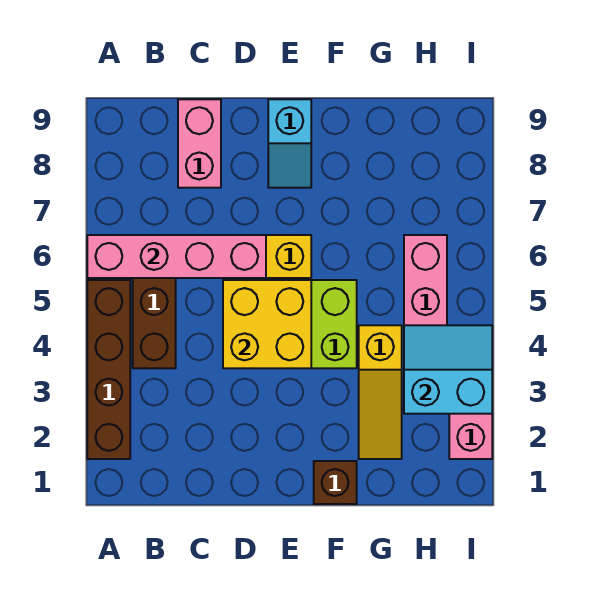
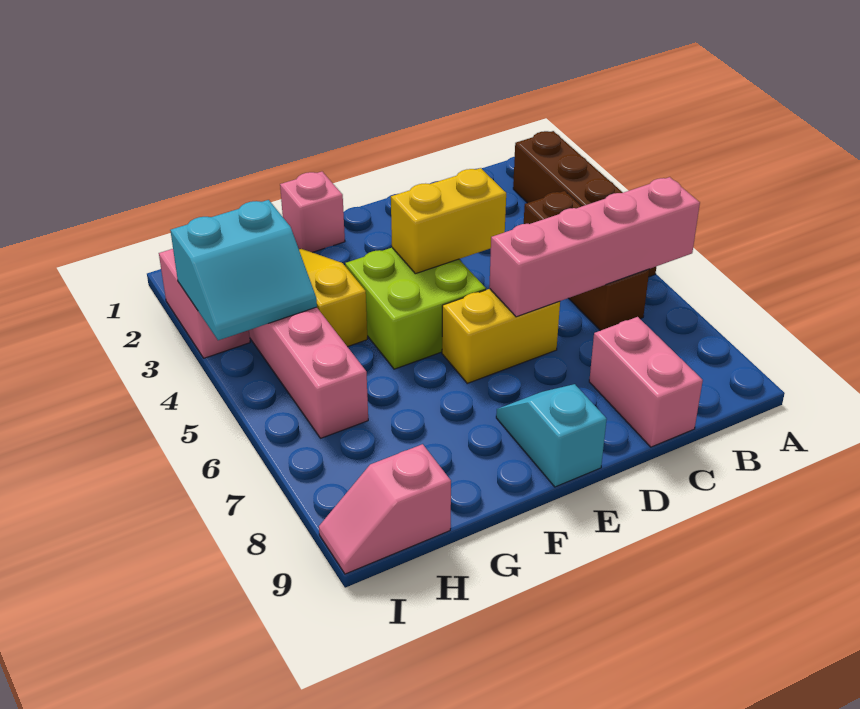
yellow 2x2 brick [223,280,311,368] -> yellow 1x2 brick [391,168,506,274]
brown 1x1 brick [314,461,357,504] -> pink 1x1 brick [280,172,345,252]
none -> pink 1x2 slope [319,444,451,574]

